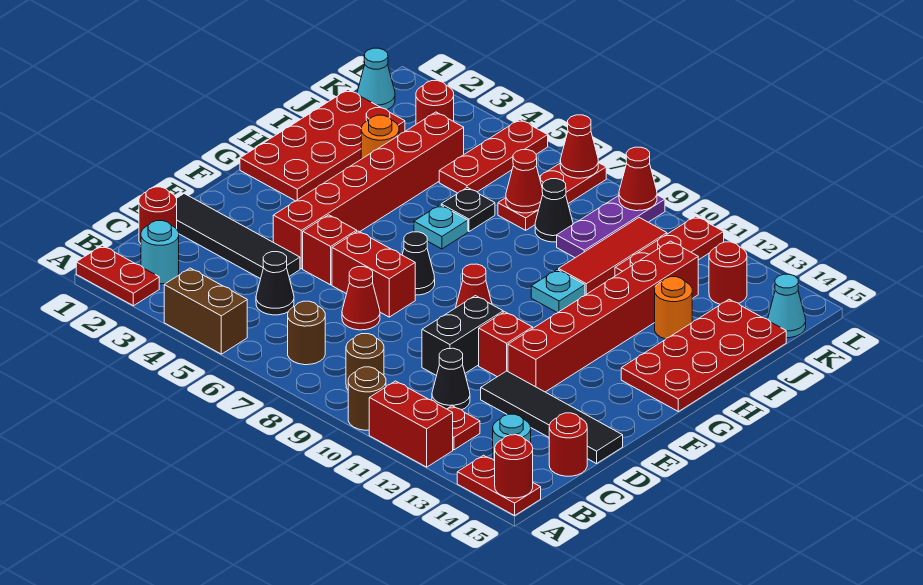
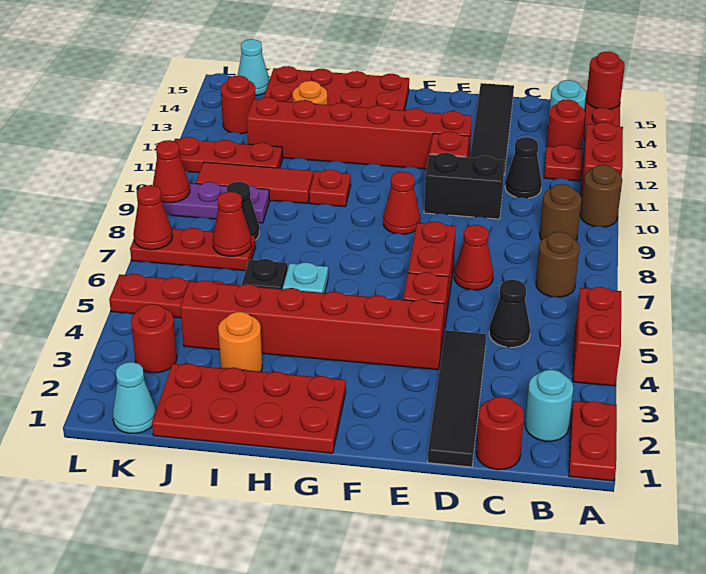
brown 1x2 brick [164,268,247,354] -> red 1x2 brick [573,287,621,386]
red 1x1 round brick [549,413,587,476] -> red 1x1 round brick moved to [546,99,585,149]
black 1x1 cone [402,232,435,295] -> none
cyan 1x1 plate [531,269,585,313] -> red 1x1 plate [309,169,351,207]

